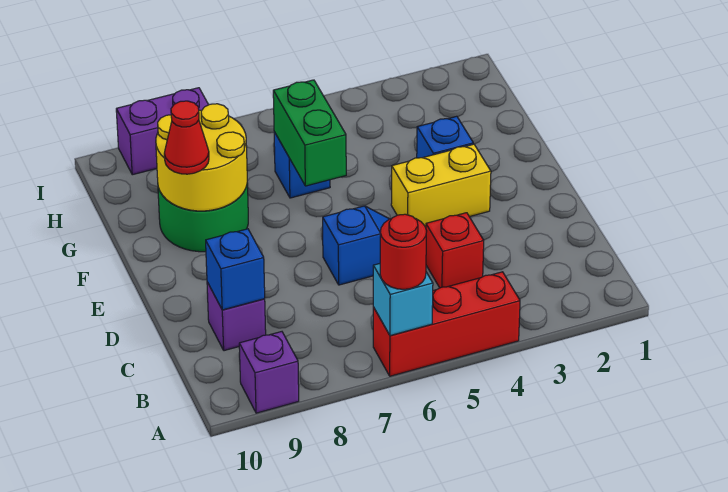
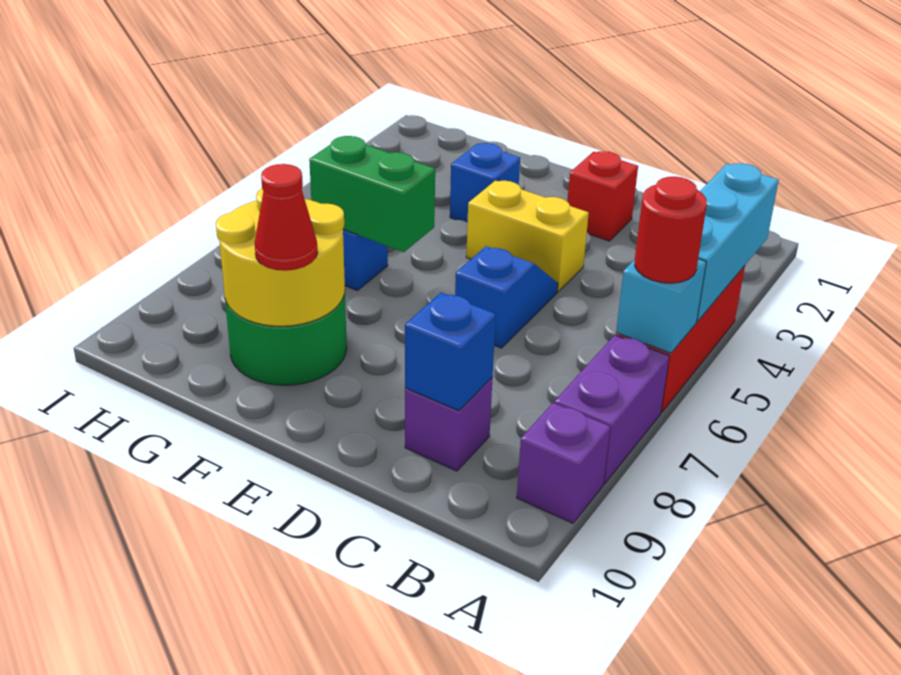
none -> cyan 1x3 brick [697,163,779,322]
red 1x1 brick [426,213,484,288] -> red 1x1 brick moved to [567,151,638,241]
yellow 1x2 brick [391,144,491,228] -> yellow 1x2 brick turned to [466,181,589,291]
purple 1x2 brick [116,88,208,175] -> purple 1x2 brick moved to [555,335,669,484]

